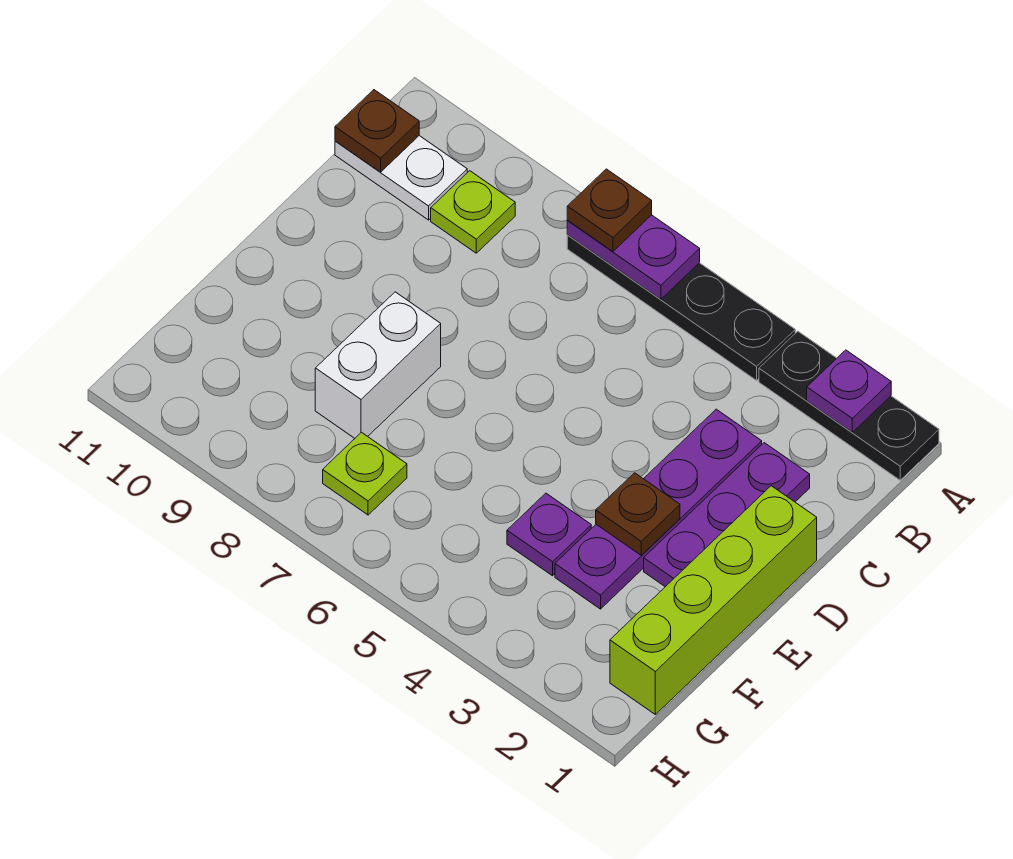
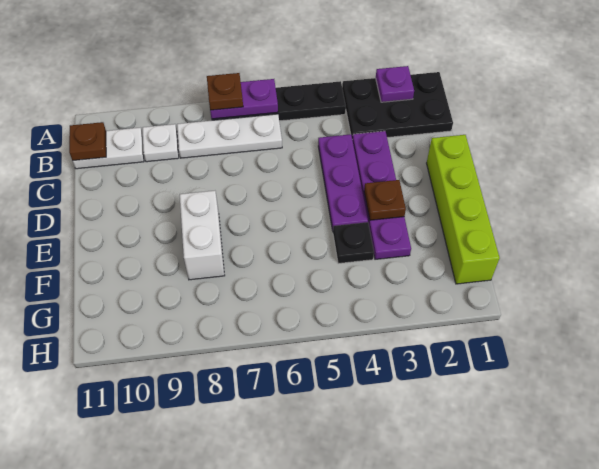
black 1x3 plate [759,331,939,480] -> black 2x3 plate [342,72,453,139]
none -> white 1x3 plate [177,114,282,158]
lime 1x1 plate [431,171,515,253] -> white 1x1 plate [142,124,179,162]
purple 1x3 plate [644,443,810,587] -> purple 1x3 plate moved to [318,134,368,230]
purple 1x1 plate [507,493,591,576] -> black 1x1 plate [333,222,374,264]
lime 1x1 plate [323,432,407,515] -> none

